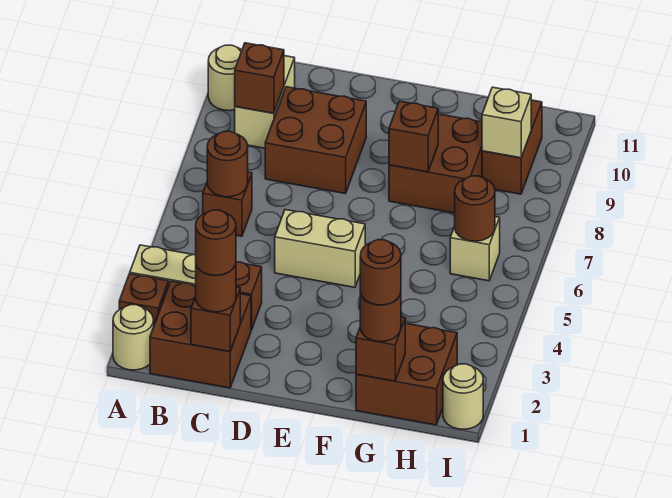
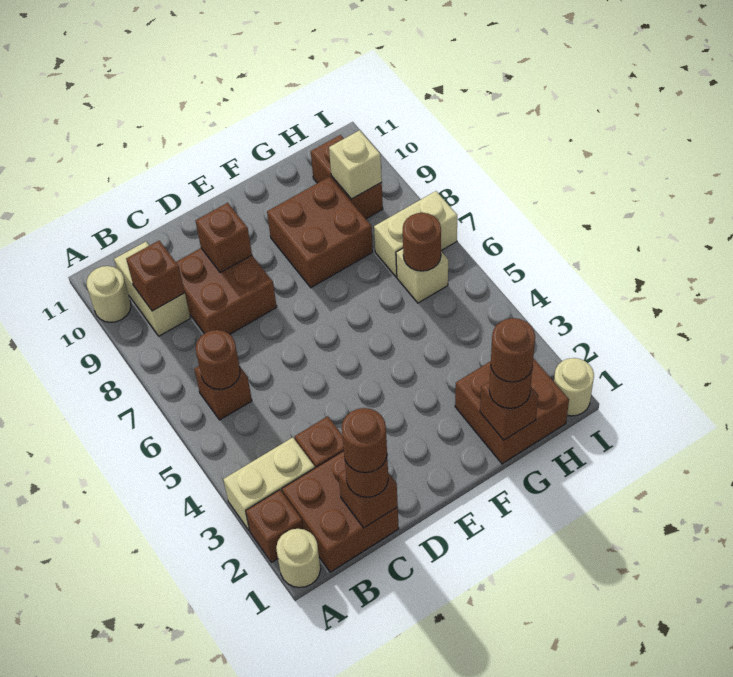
tan 1x2 brick [275,210,365,287] -> tan 1x2 brick moved to [374,191,457,277]
brown 1x1 brick [389,101,438,172] -> brown 1x1 brick moved to [195,203,252,273]

